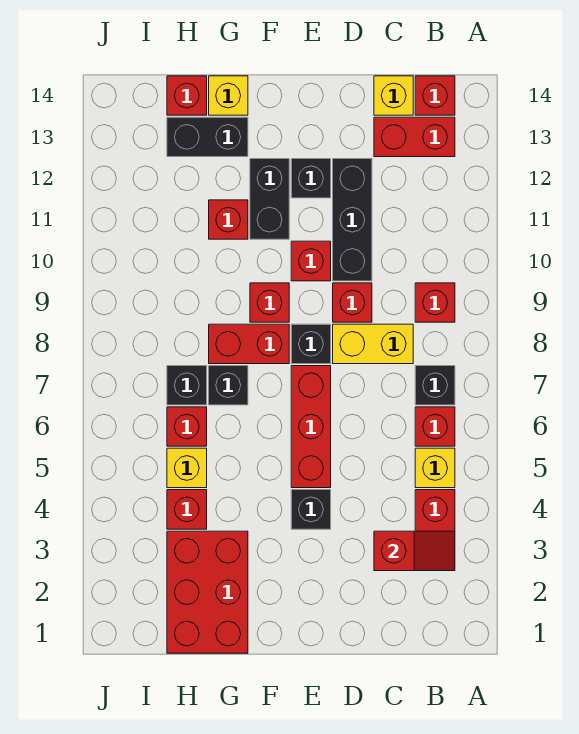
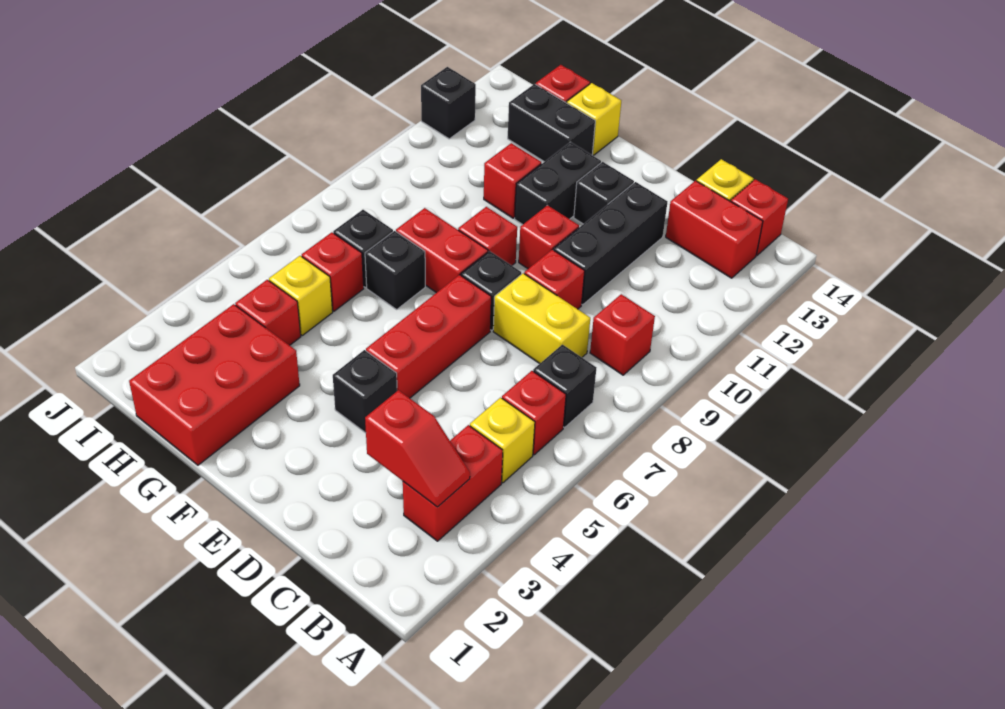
none -> black 1x1 brick [421,67,476,139]

